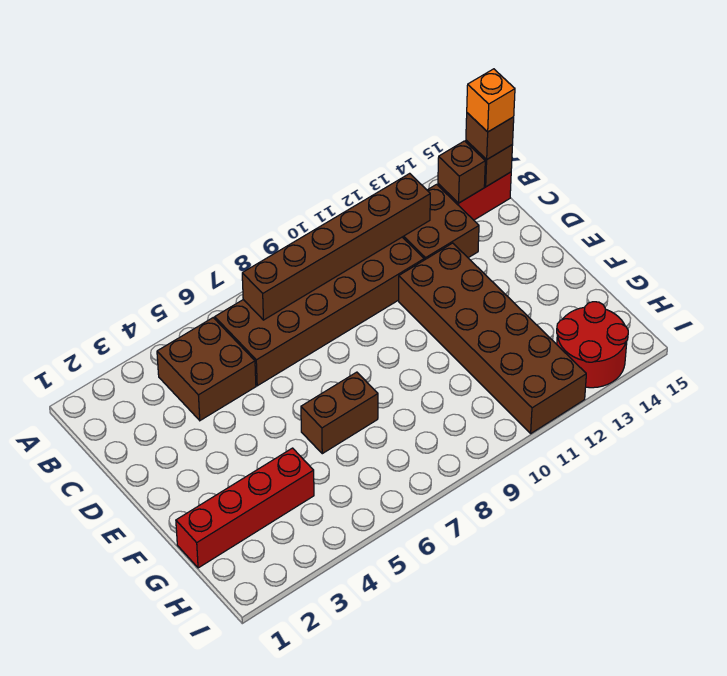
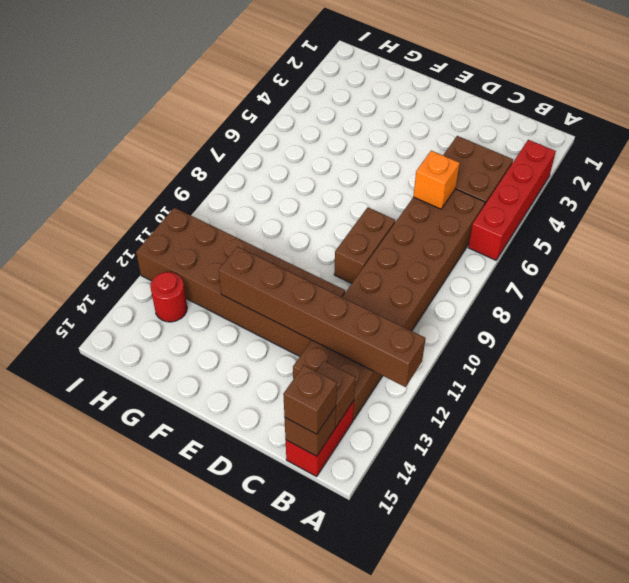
brown 1x6 brick [242,173,430,320] -> brown 1x6 brick turned to [219,246,425,387]
orange 1x1 brick [467,69,515,132] -> orange 1x1 brick moved to [413,151,460,209]
brown 1x2 brick [301,372,378,454] -> brown 1x2 brick moved to [334,207,395,283]
red 1x4 brick [176,448,314,568] -> red 1x4 brick moved to [468,140,556,260]
red 2x2 round brick [557,302,628,388] -> red 1x1 round brick [150,272,187,322]

